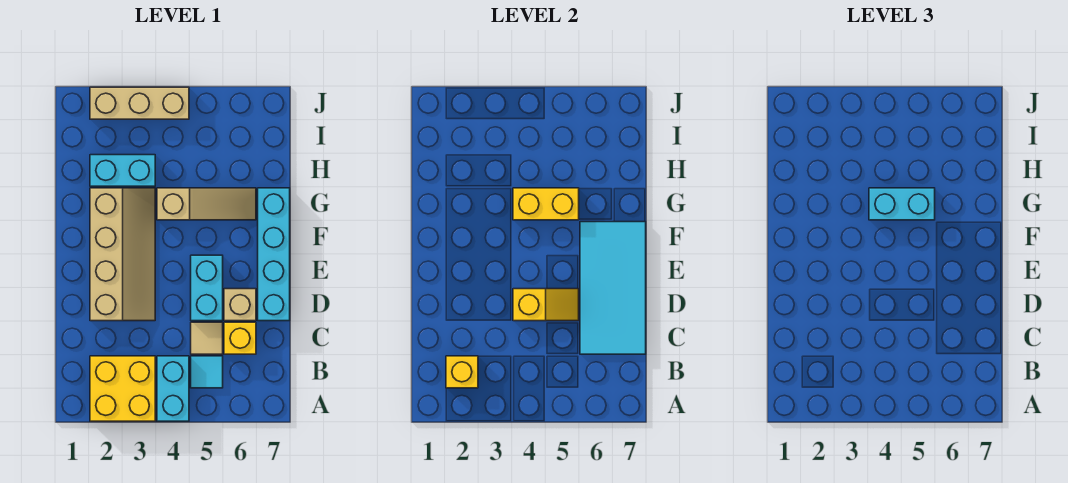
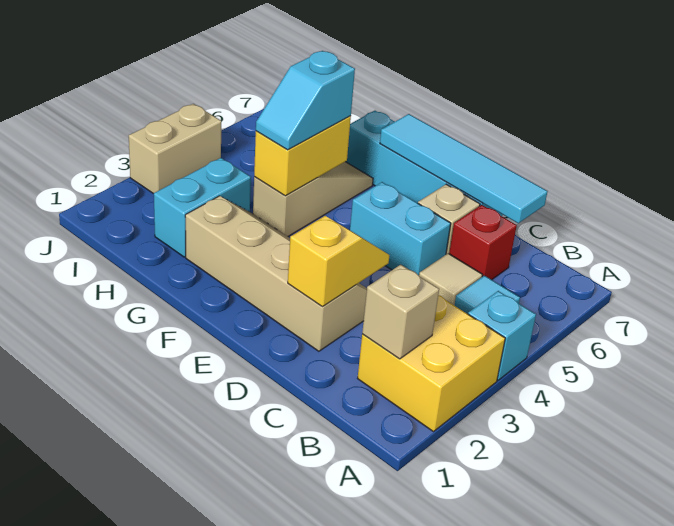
cyan 1x2 brick [157,356,189,421] -> cyan 1x1 brick [468,291,536,380]
yellow 1x1 brick [446,356,478,388] -> tan 1x1 brick [362,265,439,359]
yellow 1x1 brick [224,322,256,354] -> red 1x1 brick [449,205,517,280]
cyan 2x4 tile [580,222,646,354] -> cyan 1x4 tile [380,114,548,223]
yellow 1x2 slope [513,289,579,321] -> yellow 1x2 slope moved to [288,216,389,307]
cyan 1x2 brick [869,188,935,220] -> cyan 1x2 slope [256,51,355,150]
tan 1x3 brick [90,87,189,119] -> tan 1x2 brick [129,104,221,194]

